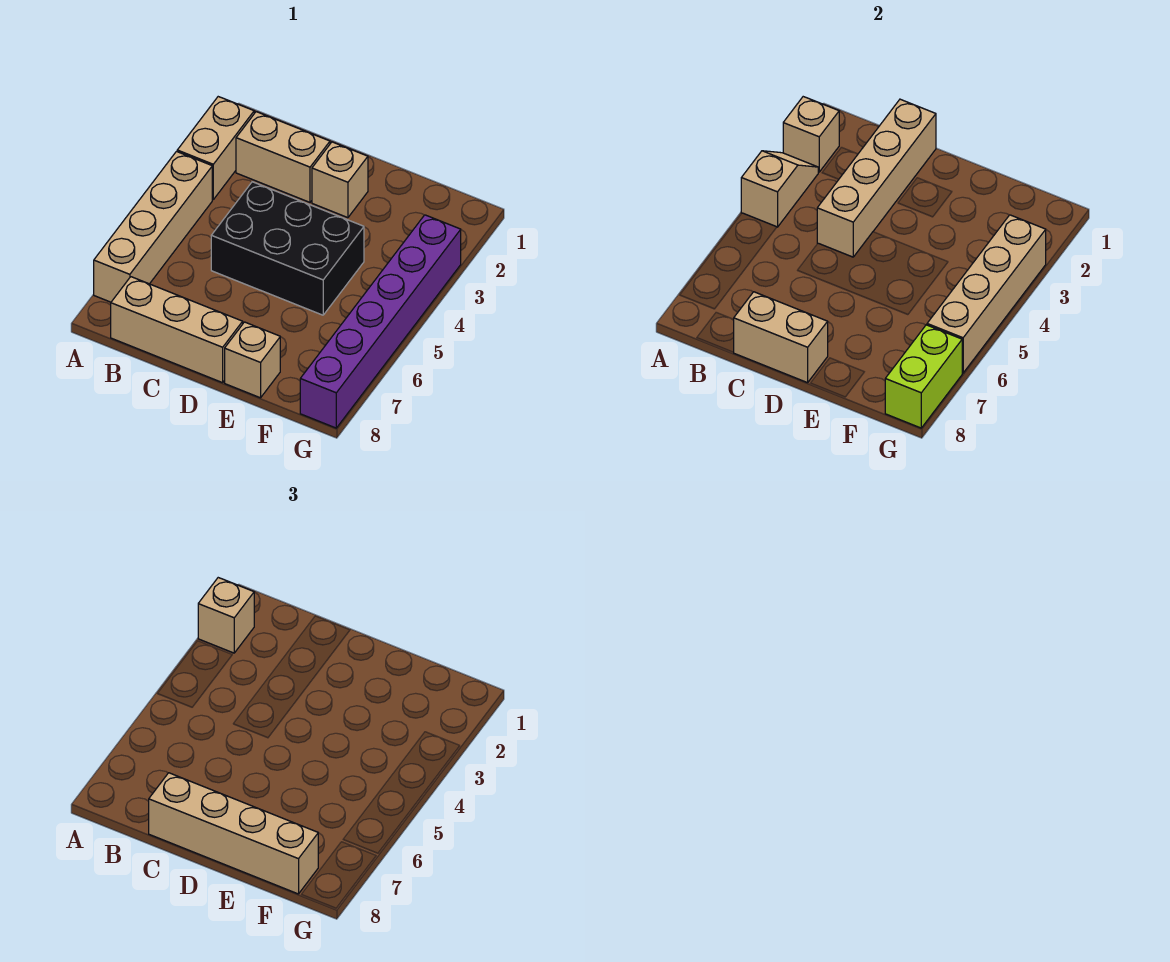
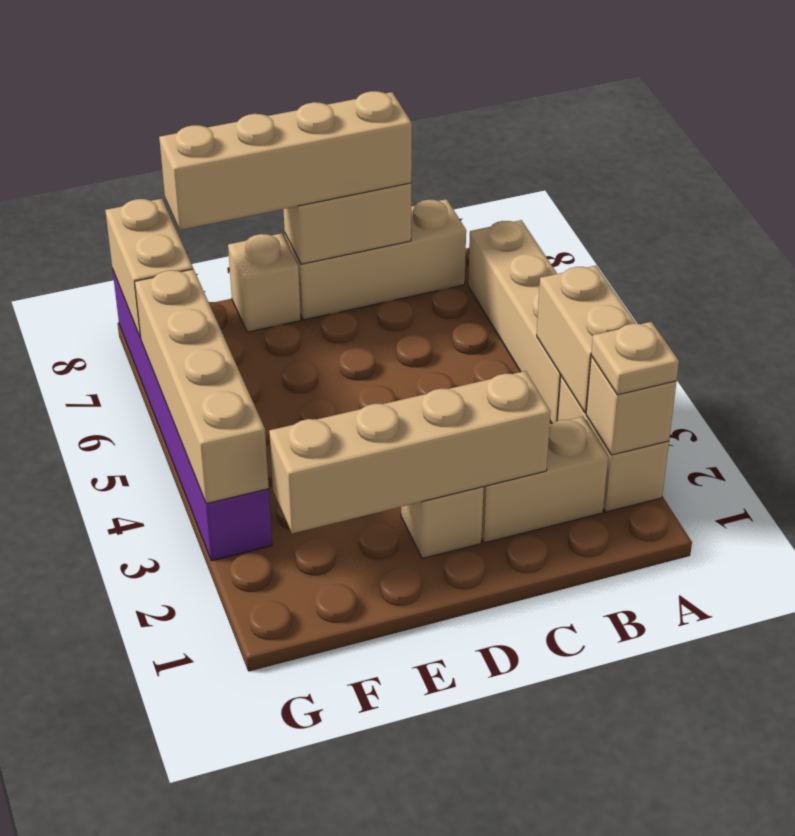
tan 1x1 brick [198,578,254,653] -> tan 1x1 plate [591,322,679,395]
tan 1x2 slope [741,151,818,227] -> tan 1x2 brick [537,266,636,413]
tan 1x4 brick [817,99,936,257] -> tan 1x4 brick turned to [269,371,551,533]
black 2x3 brick [211,182,364,315] -> none
lime 1x2 brick [885,325,962,428] -> tan 1x2 brick [105,199,193,338]

